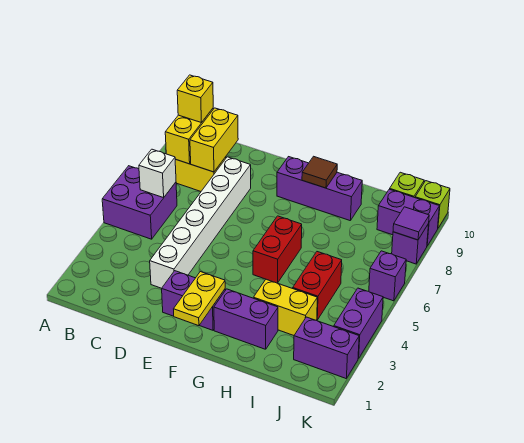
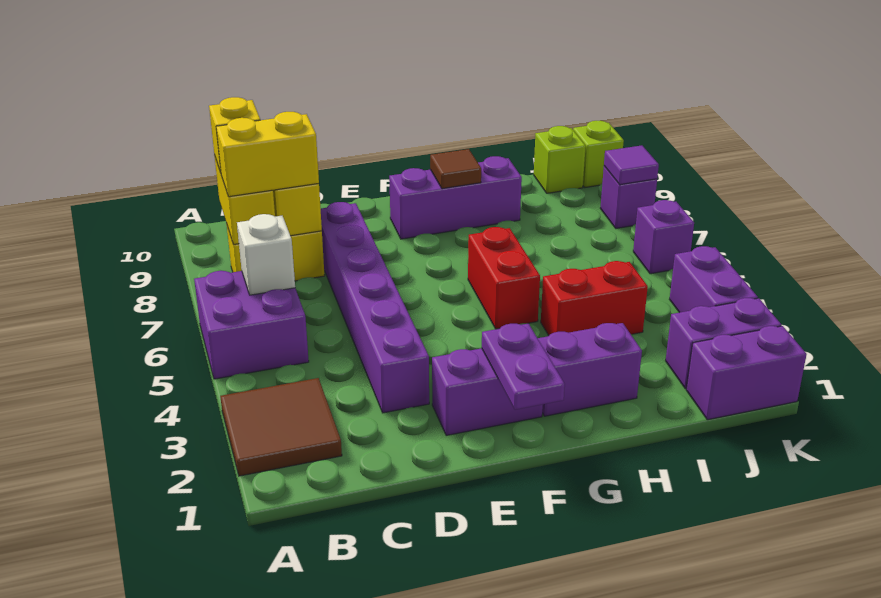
none -> brown 2x2 tile [220,378,342,476]
white 1x6 brick [150,157,251,288] -> purple 1x6 brick [321,202,429,413]
yellow 1x2 plate [174,272,225,326] -> purple 1x2 plate [482,323,565,410]
yellow 1x2 brick [253,279,317,335] -> yellow 1x2 brick moved to [216,112,319,197]
red 1x2 brick [293,252,342,320] -> red 1x2 brick turned to [541,261,648,335]
purple 1x2 brick [377,189,439,246] -> purple 1x2 brick moved to [686,326,807,420]

